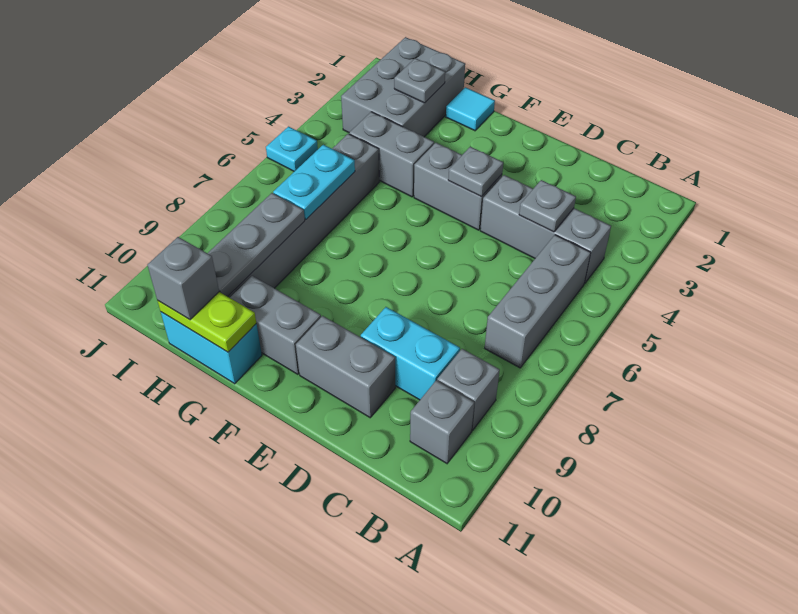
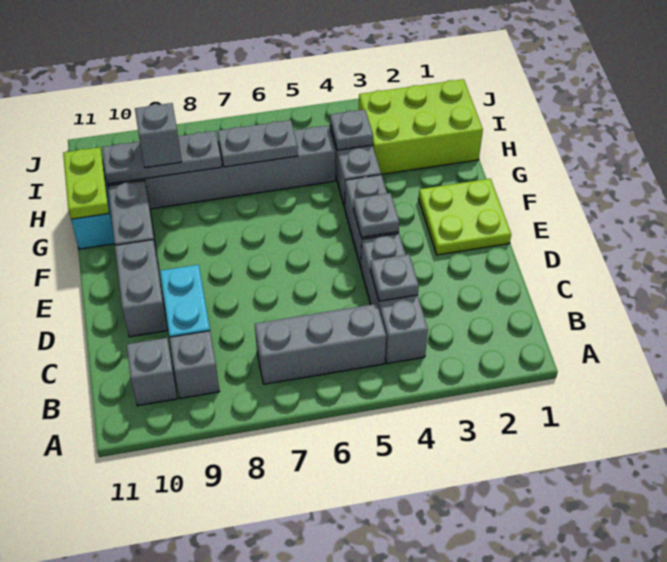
none -> lime 2x2 plate [418,179,511,255]
cyan 1x1 tile [446,87,495,131] -> none
grey 2x3 brick [341,37,465,137] -> lime 2x3 brick [359,79,483,175]
grey 1x1 plate [394,58,445,103] -> grey 1x1 plate moved to [330,109,373,150]
cyan 1x2 plate [273,145,355,219] -> grey 1x2 plate [218,120,298,167]
grey 1x1 brick [147,237,219,320] -> grey 1x1 brick moved to [135,103,182,168]
cyan 1x1 plate [266,127,318,171] -> none

